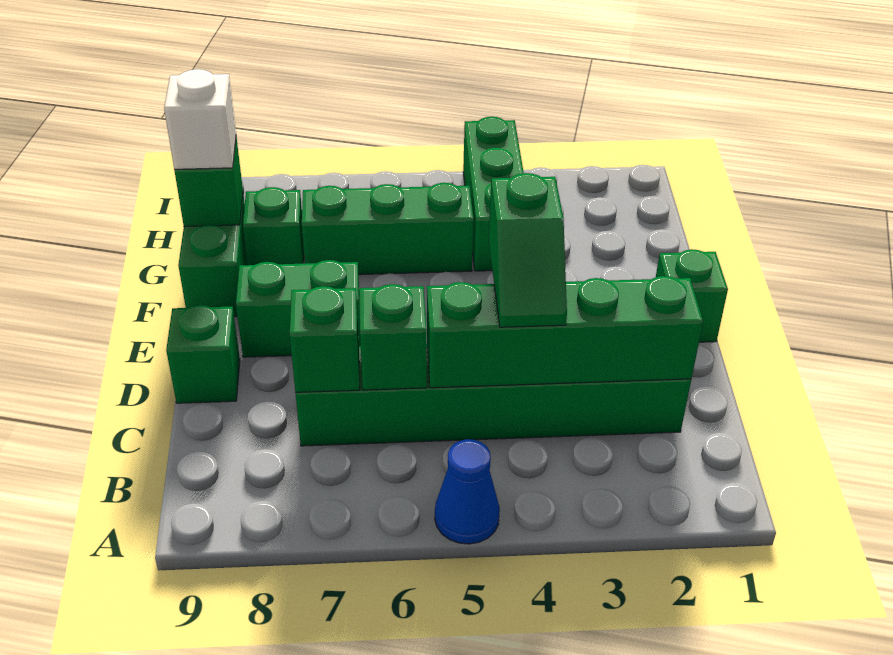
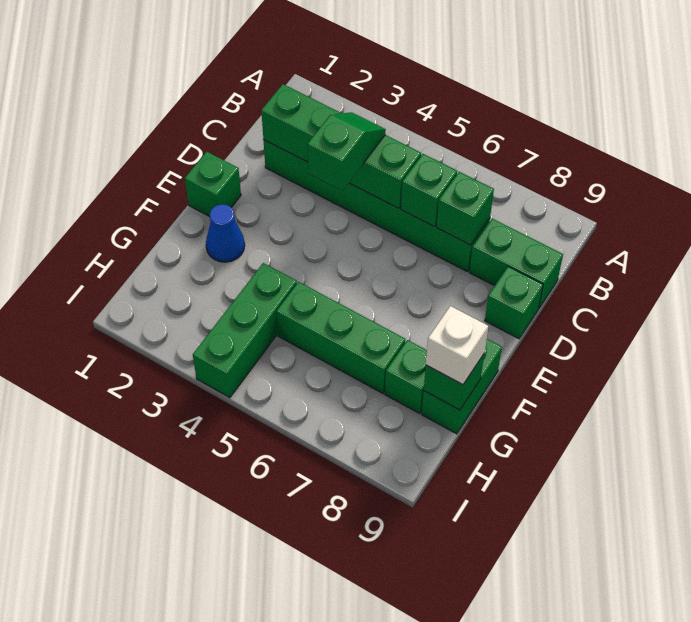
blue 1x1 cone [435,439,500,544] -> blue 1x1 cone moved to [206,204,245,262]
green 1x2 brick [236,260,361,357] -> green 1x2 brick moved to [469,218,563,308]

